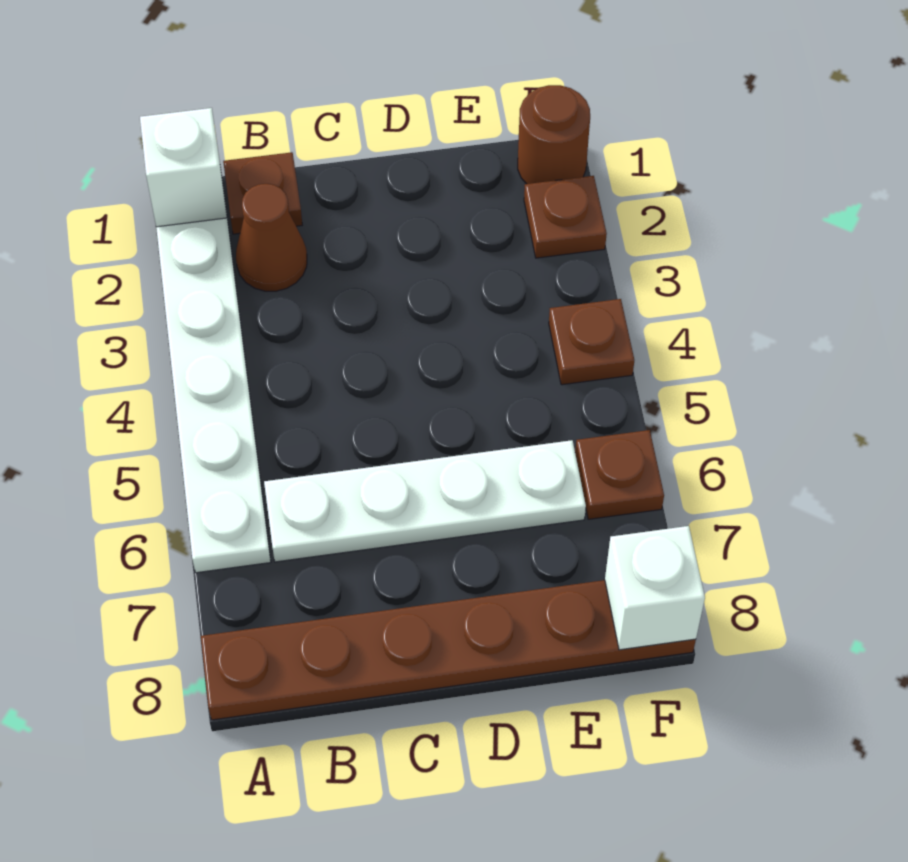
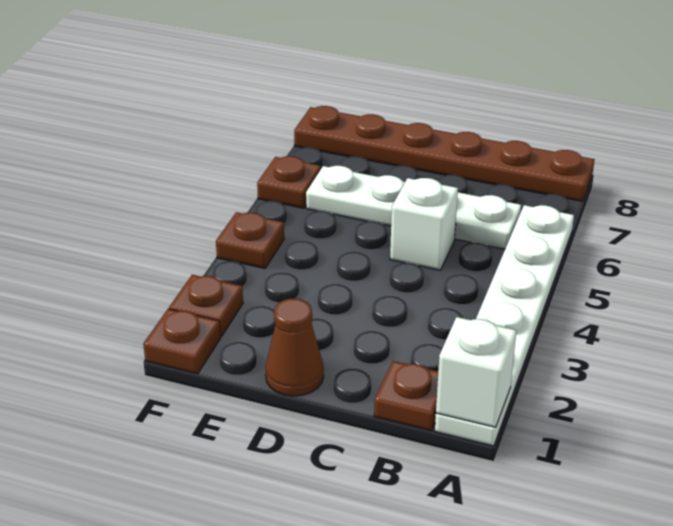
brown 1x1 cone [236,184,307,291] -> brown 1x1 cone moved to [265,299,324,396]
brown 1x1 round brick [518,85,590,184] -> brown 1x1 plate [143,309,221,374]
white 1x1 brick [605,526,705,650] -> white 1x1 brick moved to [390,178,458,270]

